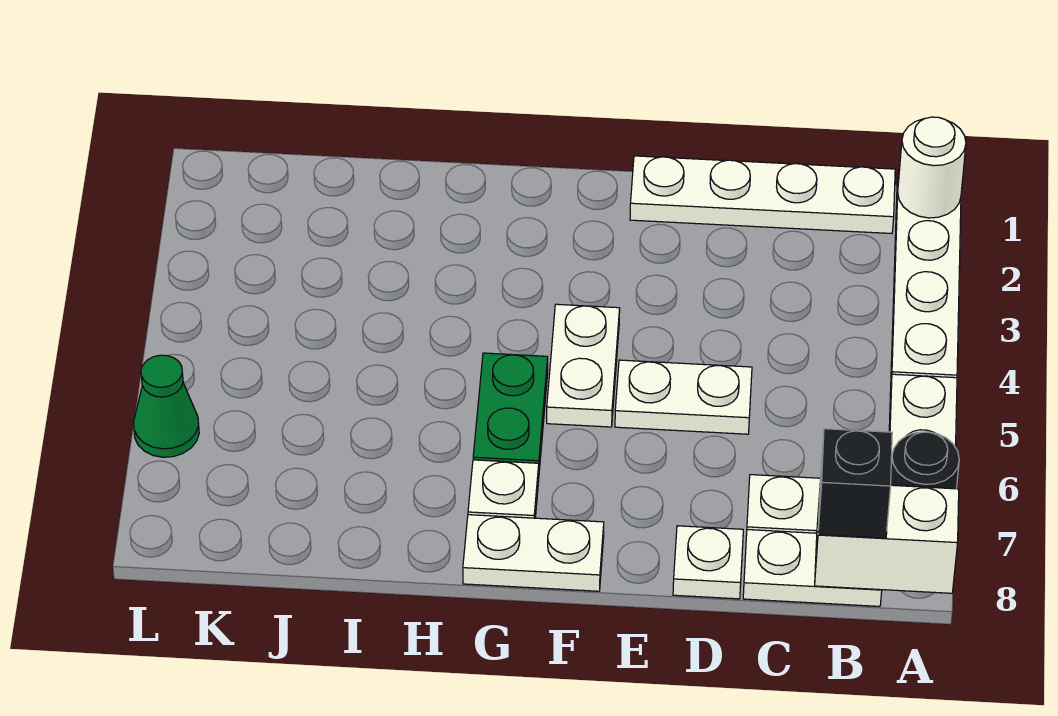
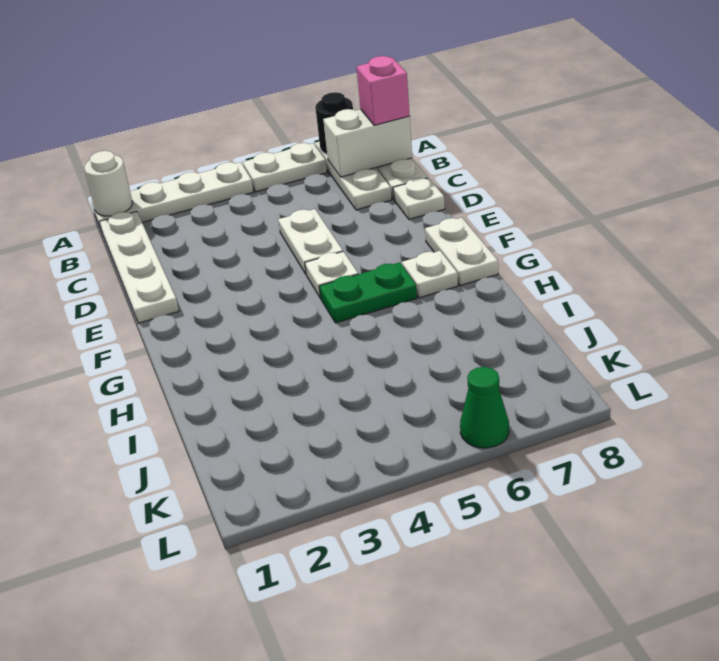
white 1x2 brick [815,485,959,593] -> white 1x2 brick turned to [323,109,412,177]
black 1x1 brick [818,429,892,538] -> pink 1x1 brick [357,56,410,125]
white 1x2 plate [547,304,620,427] -> white 1x1 plate [305,251,358,298]

